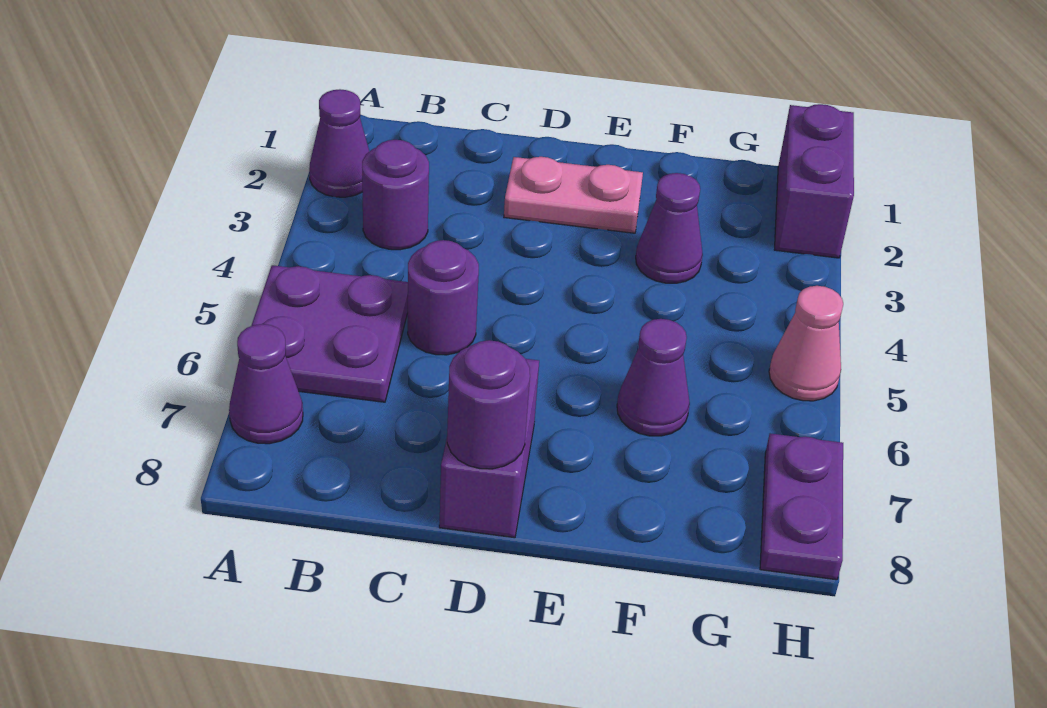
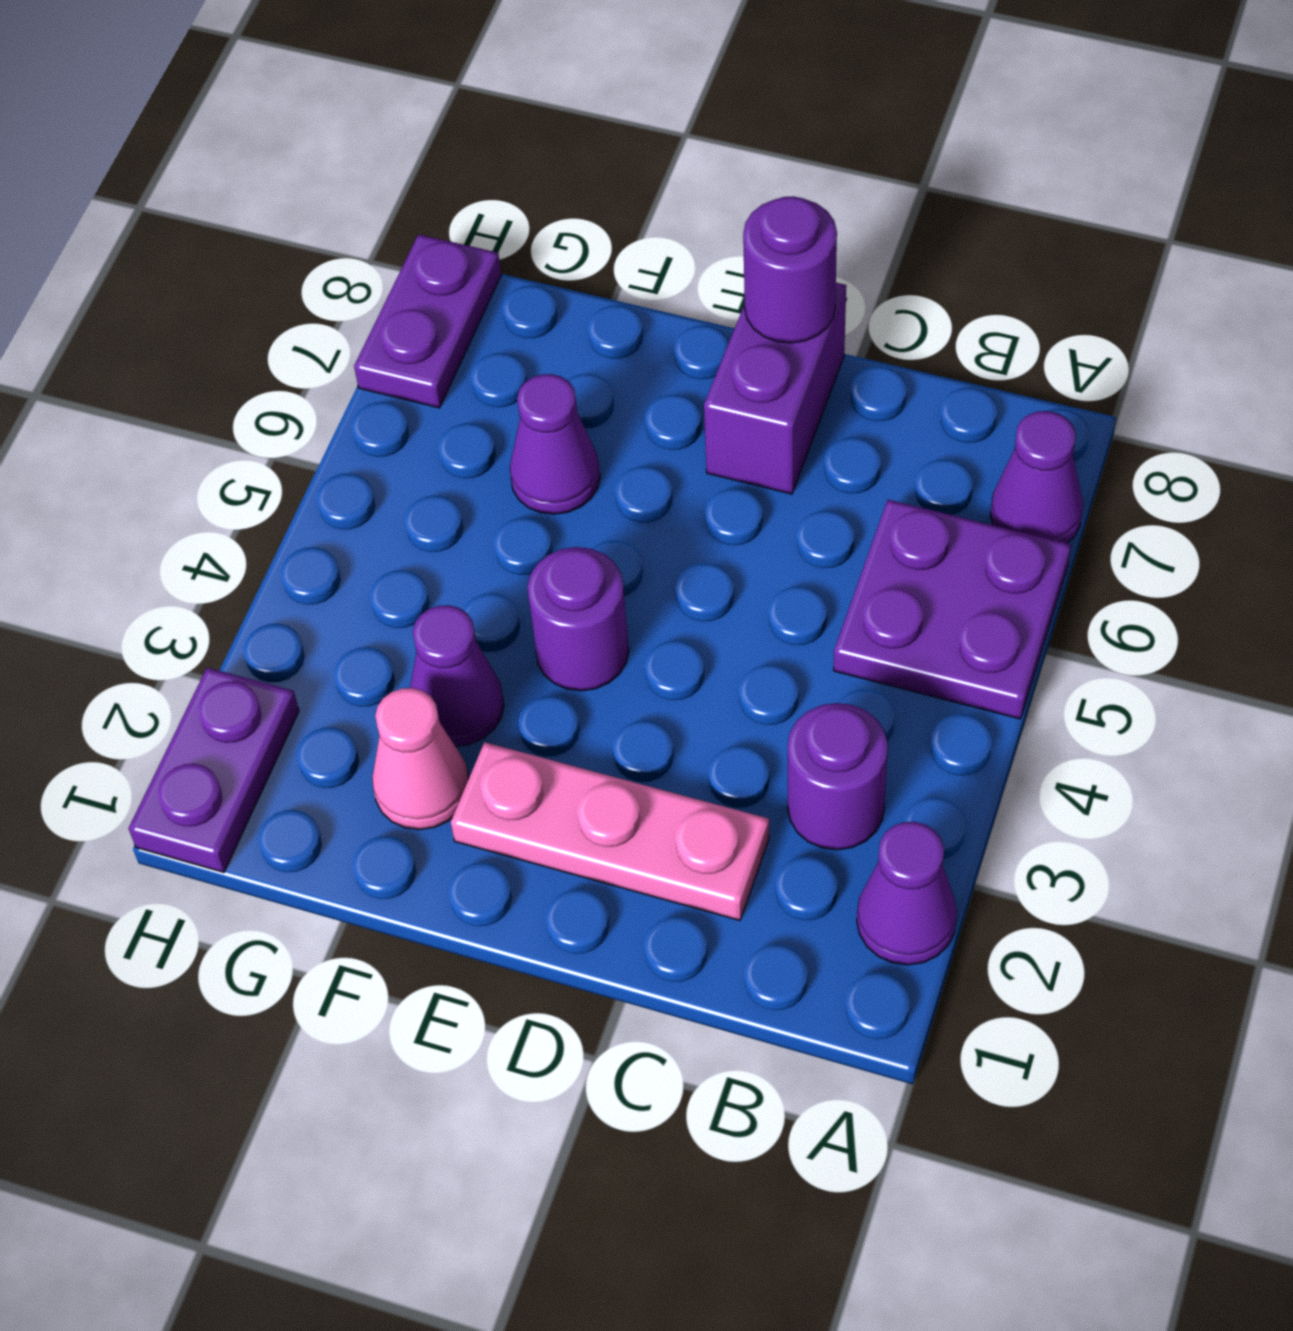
purple 1x1 round brick [408,240,479,355] -> purple 1x1 round brick moved to [527,547,629,691]
pink 1x2 plate [504,157,643,233] -> pink 1x3 plate [451,742,769,920]
purple 1x2 brick [775,104,854,258] -> purple 1x2 plate [129,668,299,872]
pink 1x1 cone [769,286,843,401] -> pink 1x1 cone moved to [372,688,469,830]

